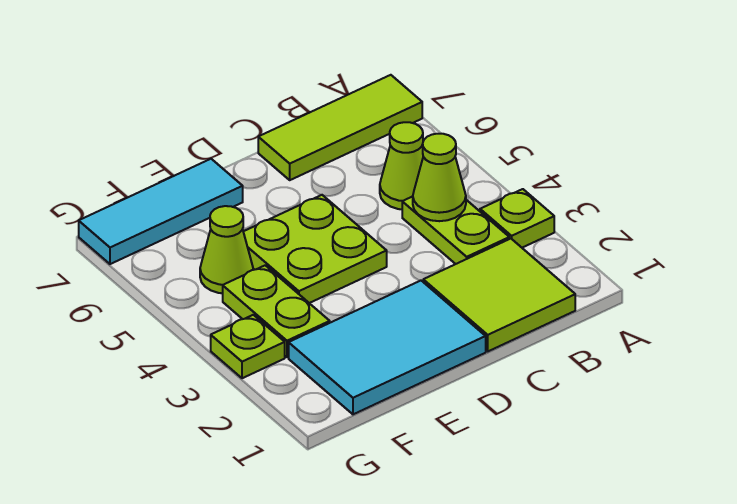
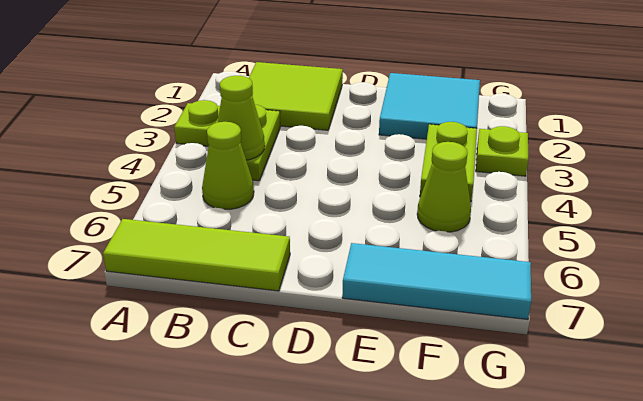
cyan 2x3 tile [289,281,486,414] -> cyan 2x2 tile [379,73,480,139]
lime 2x2 plate [243,195,387,303] -> none

